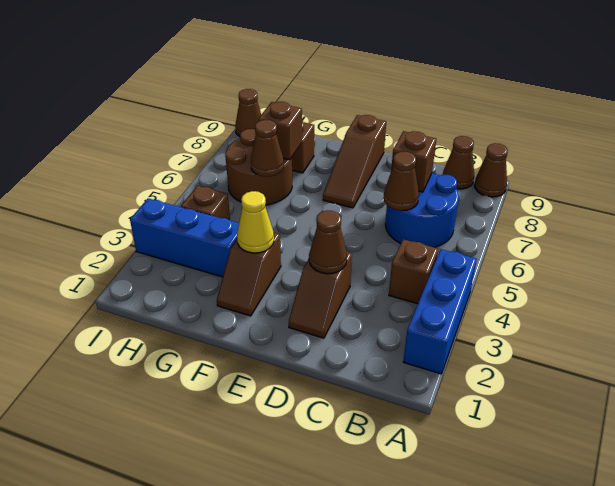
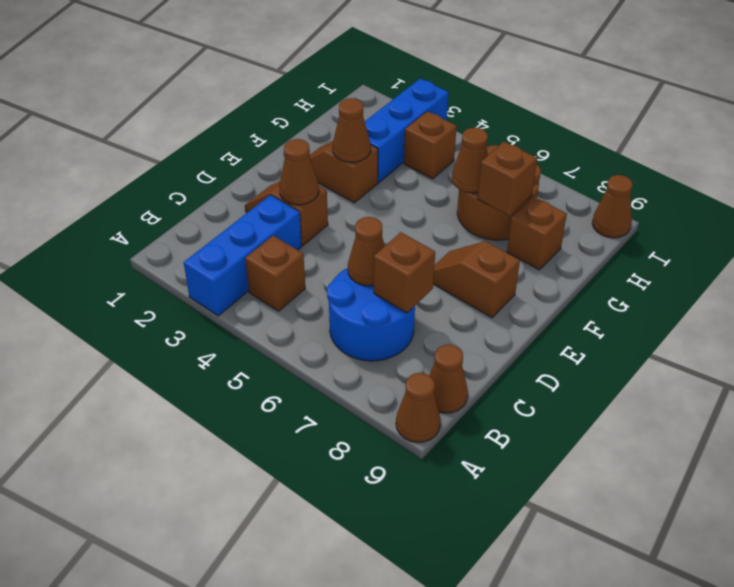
blue 1x3 brick [403,249,477,374] -> blue 1x3 brick turned to [184,195,302,316]
brown 1x3 slope [323,115,386,208] -> brown 1x2 slope [433,241,520,318]
yellow 1x1 cone [237,191,274,253] -> brown 1x1 cone [333,98,370,162]

